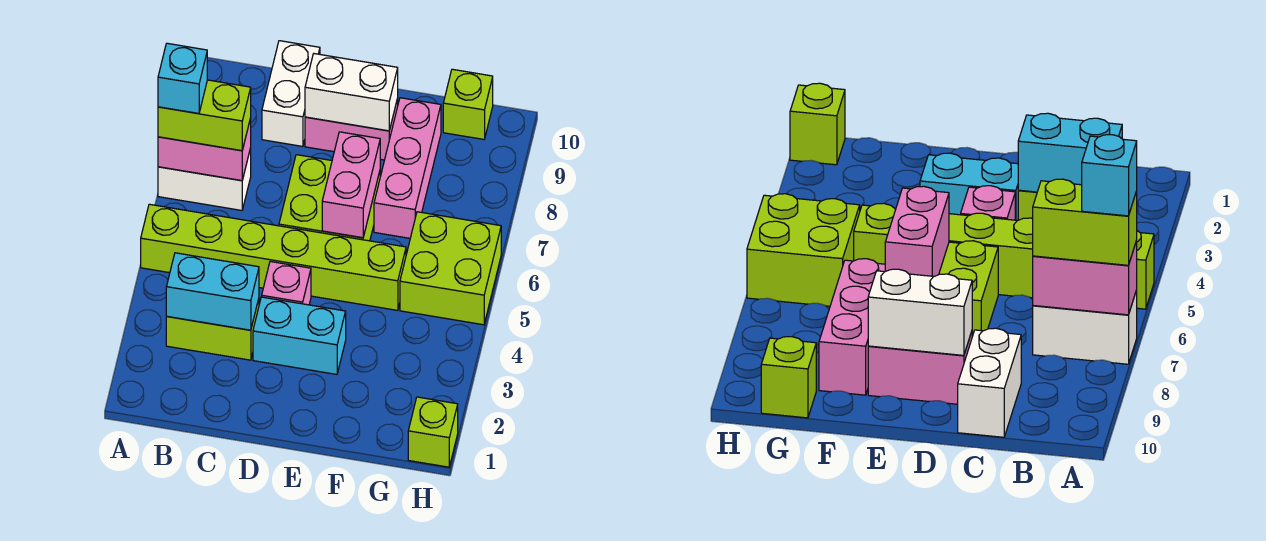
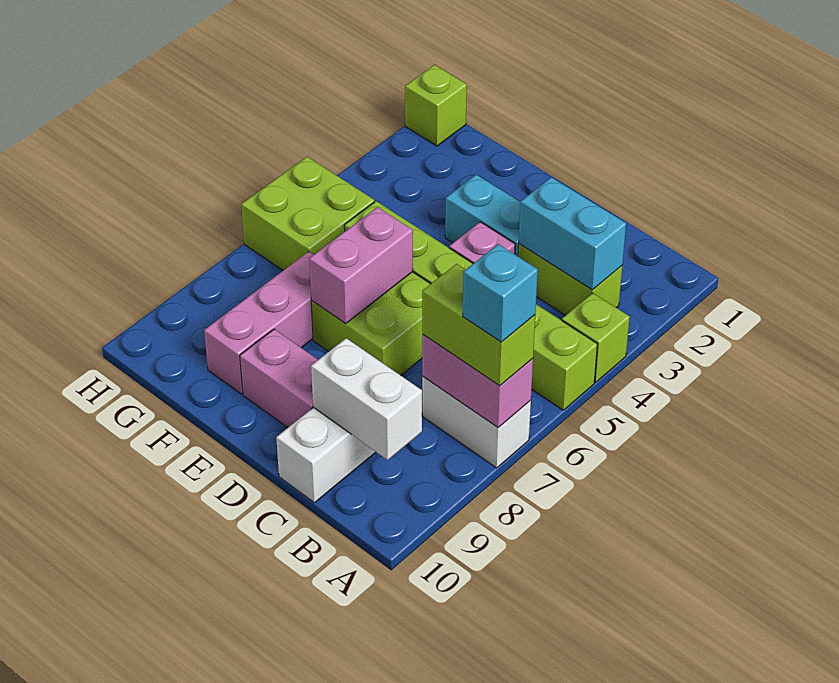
white 1x2 brick [305,54,398,131] -> white 1x2 brick moved to [311,338,422,460]
lime 1x1 brick [443,69,493,139] -> lime 1x1 brick moved to [562,293,630,382]

